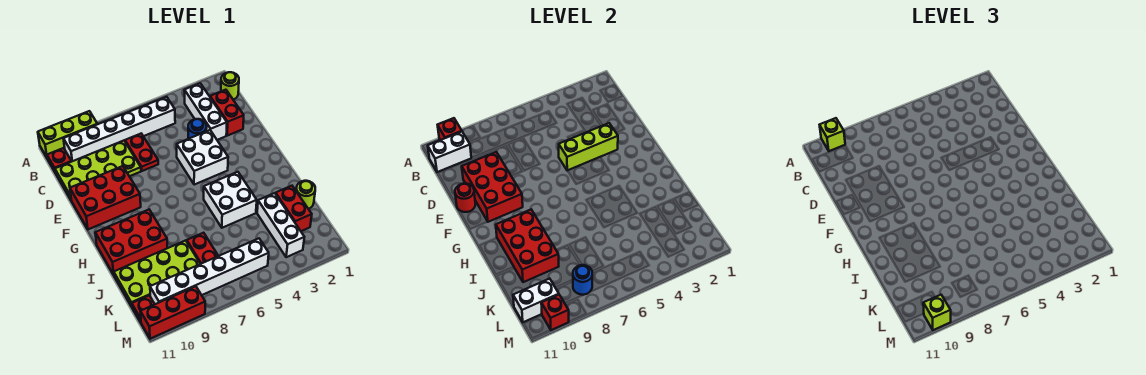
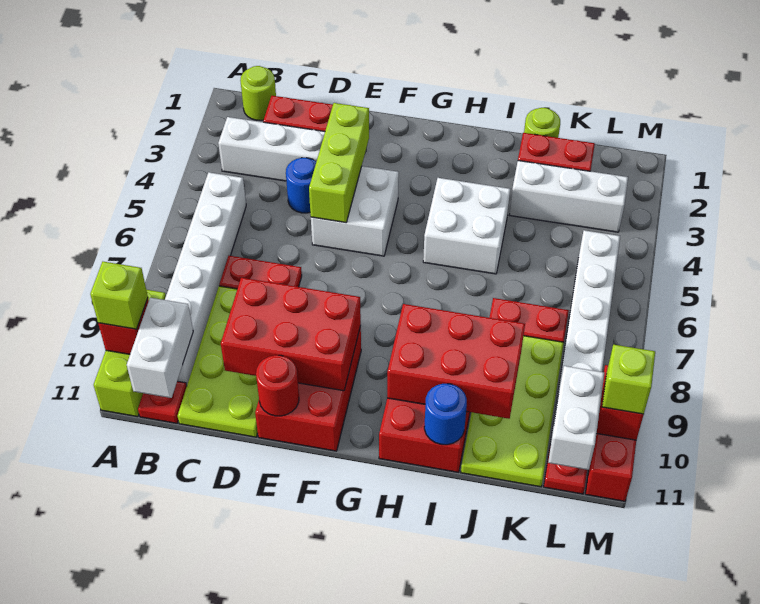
blue 1x1 round brick [573,265,592,295] -> blue 1x1 round brick moved to [424,384,467,445]

